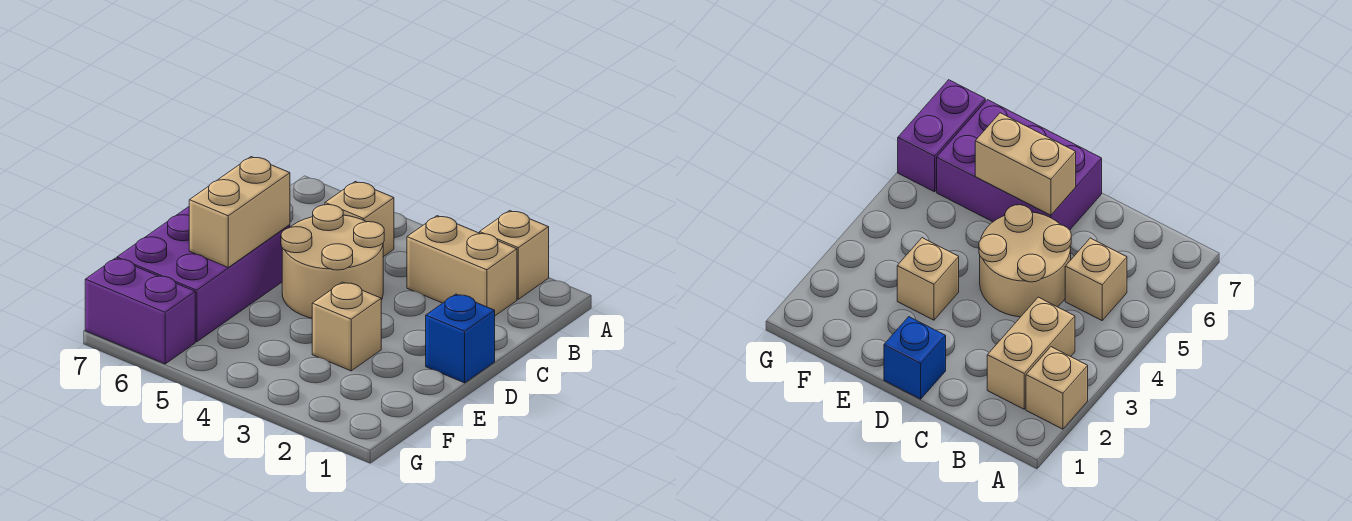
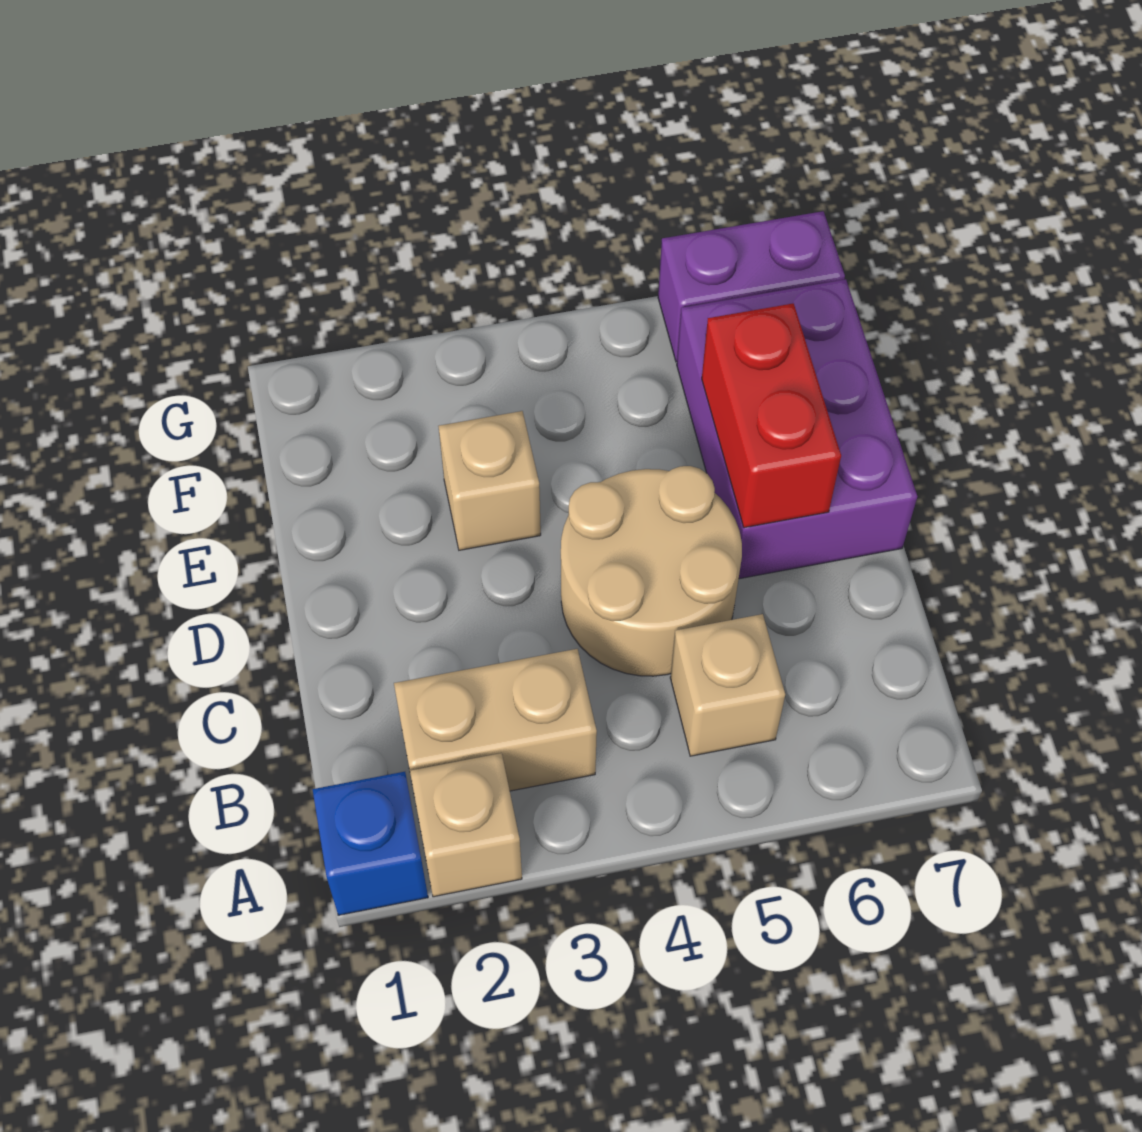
blue 1x1 brick [426,294,495,383] -> blue 1x1 brick moved to [312,772,428,915]
tan 1x2 brick [189,157,290,267] -> red 1x2 brick [702,303,841,528]

